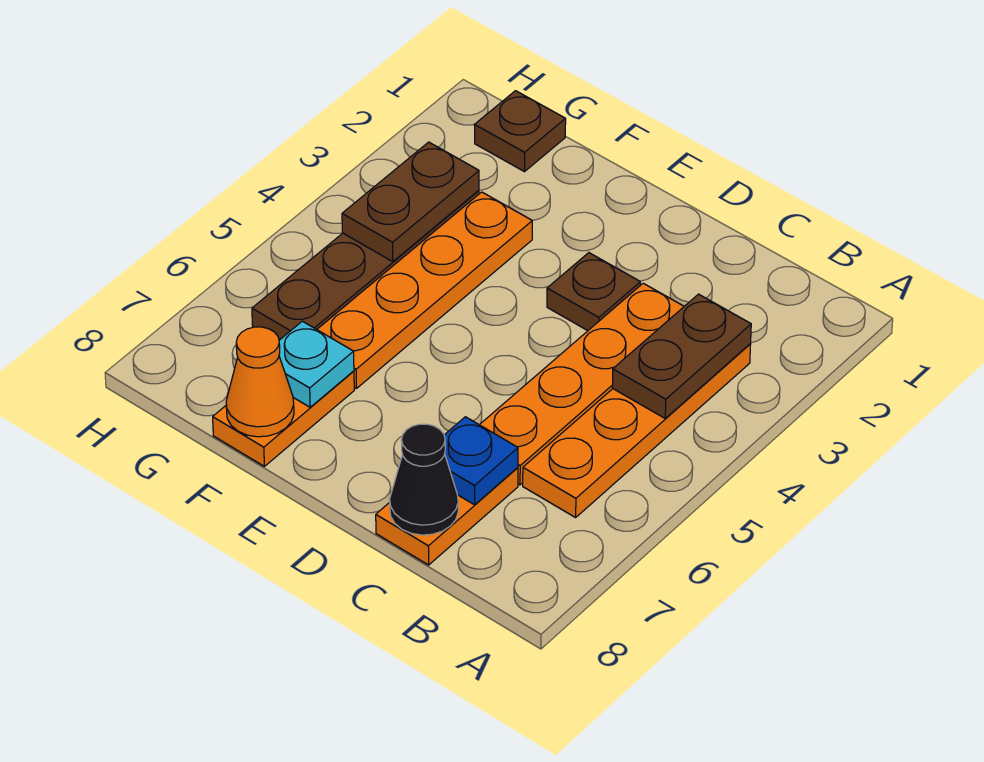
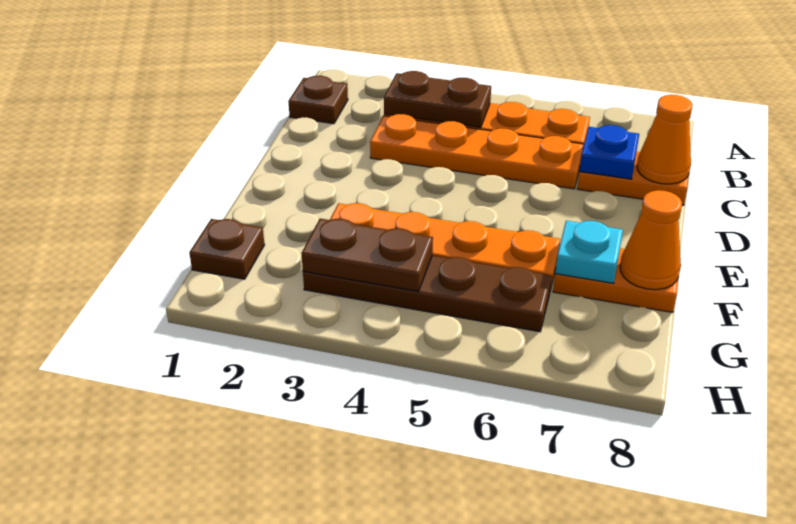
black 1x1 cone [390,424,458,535] -> orange 1x1 cone [637,95,693,184]
brown 1x1 plate [547,253,640,331] -> brown 1x1 plate moved to [288,76,348,124]

